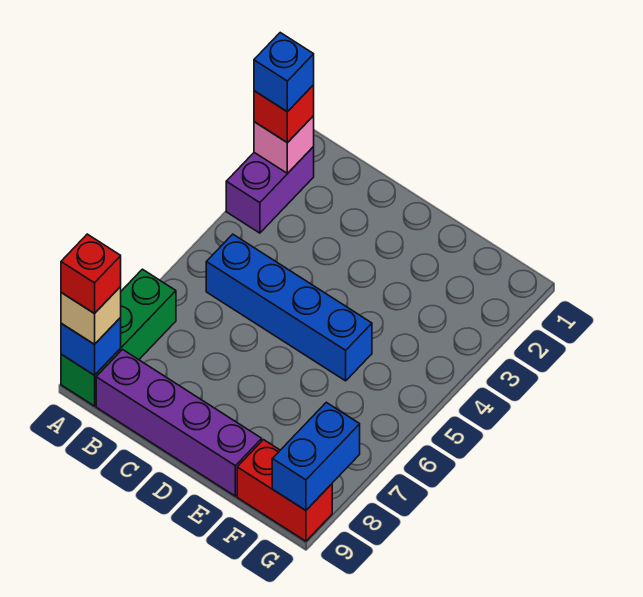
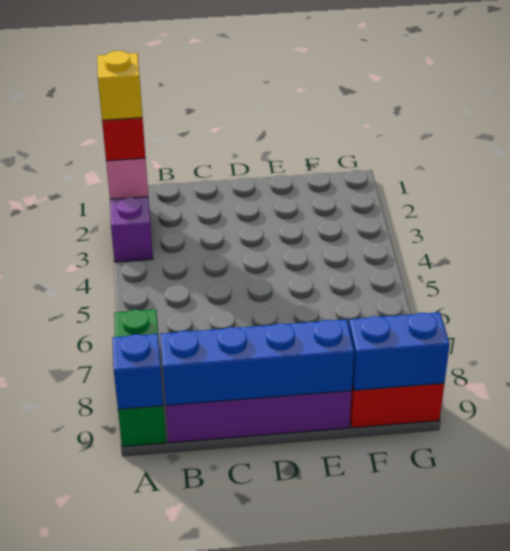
blue 1x1 brick [254,33,314,112] -> yellow 1x1 brick [97,51,142,120]
tan 1x1 brick [61,287,121,344] -> none
red 1x1 brick [61,234,121,314] -> none
blue 1x4 brick [206,234,372,381] -> blue 1x4 brick moved to [160,319,354,405]
blue 1x2 brick [272,402,360,510] -> blue 1x2 brick turned to [349,312,450,390]

